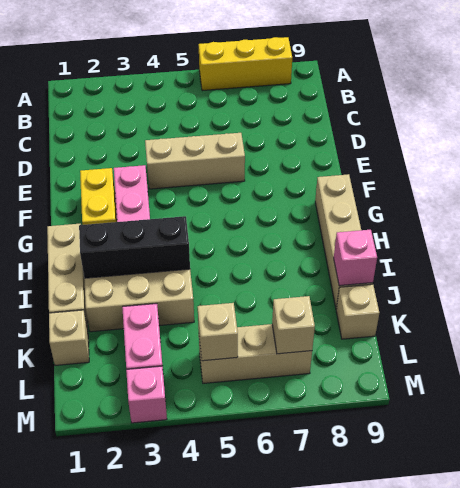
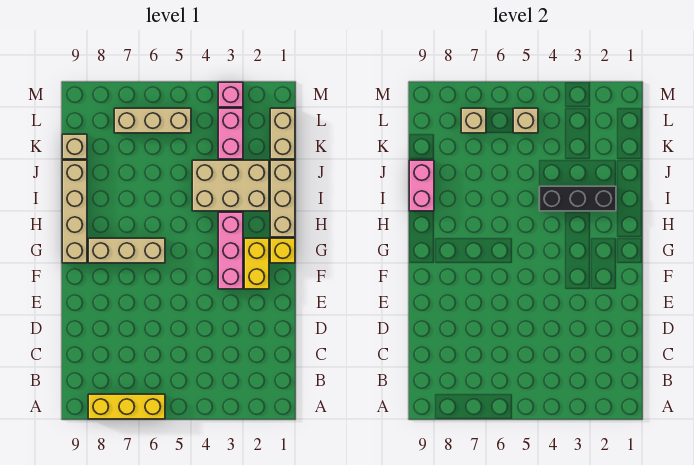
tan 1x3 brick [145,133,245,189] -> tan 1x3 brick moved to [88,238,165,263]
none -> yellow 1x1 brick [270,238,295,263]
pink 1x1 brick [334,230,377,286] -> pink 1x2 brick [409,160,434,211]
tan 1x1 brick [49,310,89,365] -> tan 1x2 brick [270,108,295,159]

